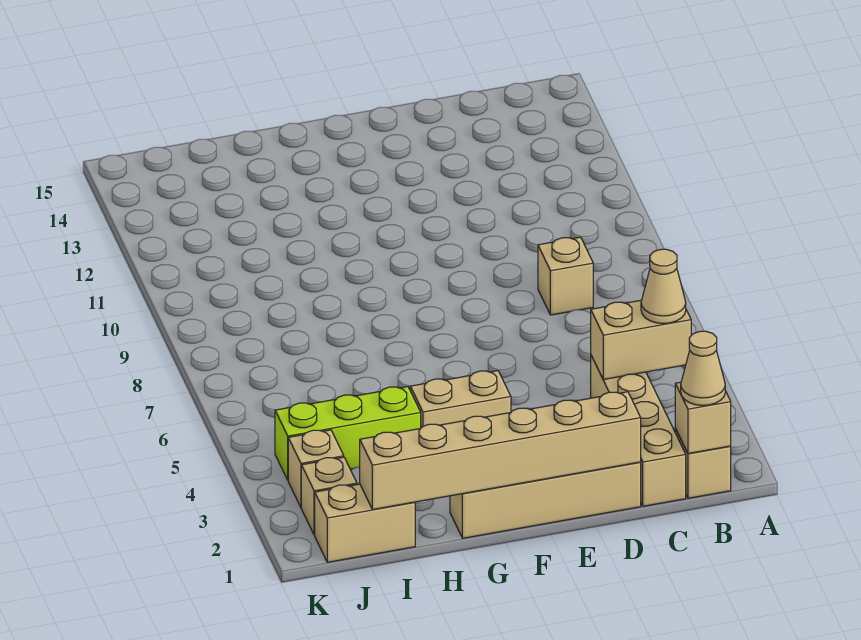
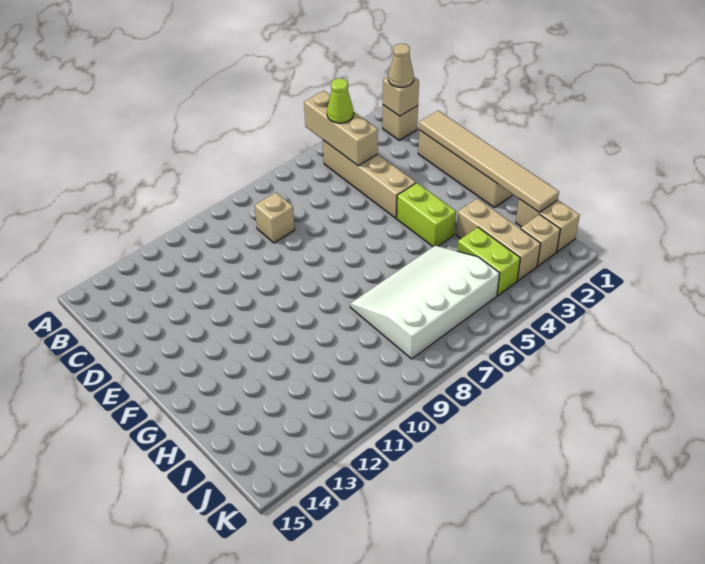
tan 1x2 brick [591,300,691,380] -> tan 1x3 brick [304,91,378,166]
tan 1x1 cone [641,249,686,324] -> lime 1x1 cone [327,78,354,123]
tan 1x4 brick [591,356,686,506] -> tan 1x4 brick turned to [323,140,416,218]
tan 1x6 brick [360,392,641,510] -> tan 1x6 tile [419,111,559,212]
tan 1x2 brick [410,371,511,428] -> lime 1x2 brick [397,183,456,247]
lime 1x3 brick [275,387,421,480] -> lime 1x2 brick [457,227,520,296]
none -> white 3x4 slope [350,245,500,359]
tan 1x1 brick [288,430,344,507] -> tan 1x3 brick [456,198,541,281]

